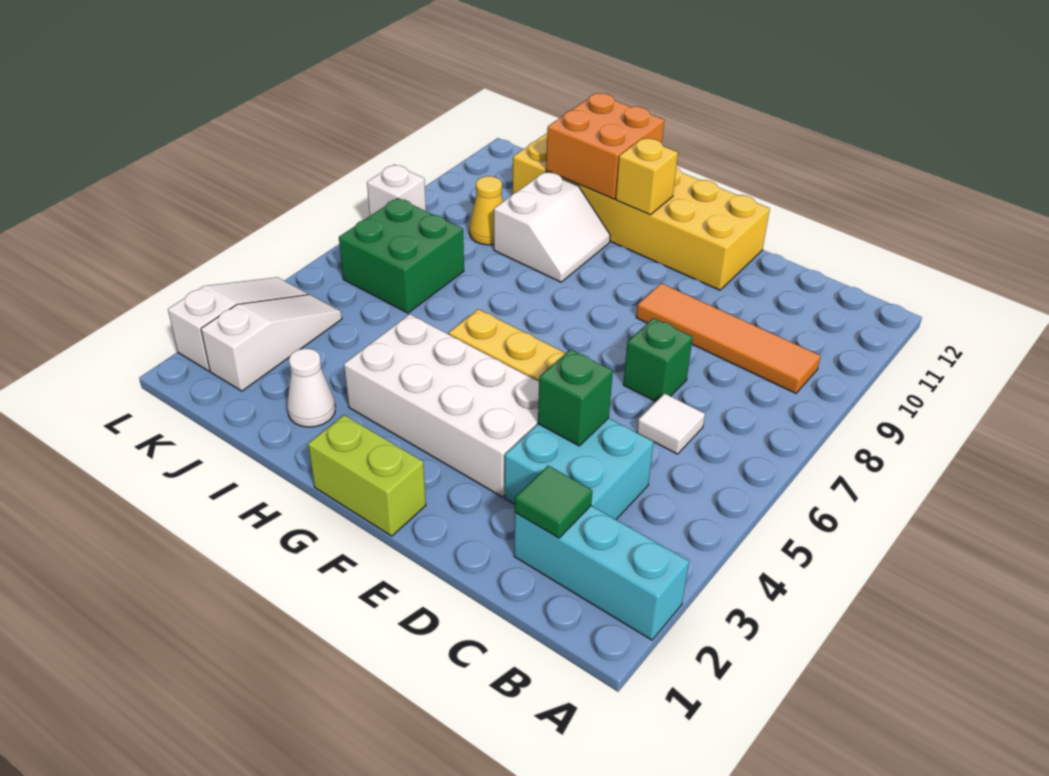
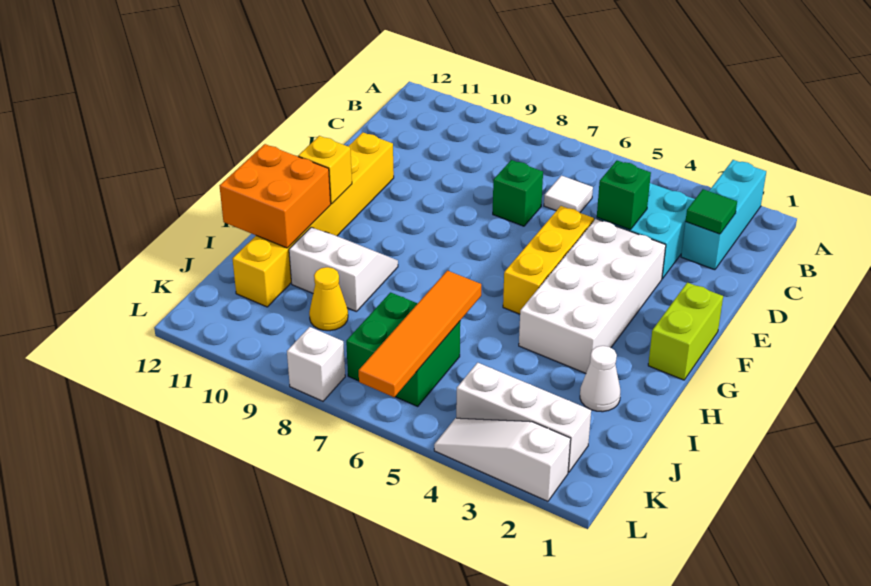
orange 1x4 tile [636,283,821,393] -> orange 1x4 tile moved to [359,271,481,397]
yellow 2x6 brick [513,133,770,290] -> yellow 1x6 brick [233,133,394,307]
white 1x3 slope [201,295,342,391] -> white 1x3 brick [456,363,591,472]

